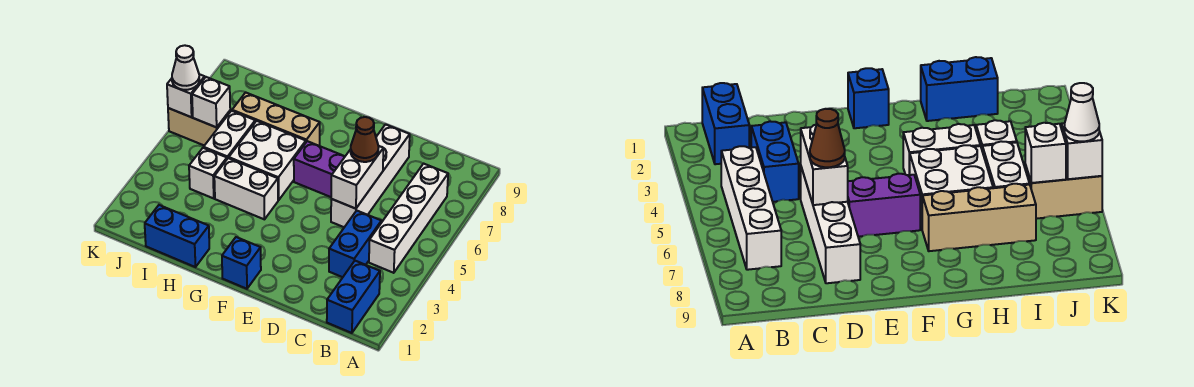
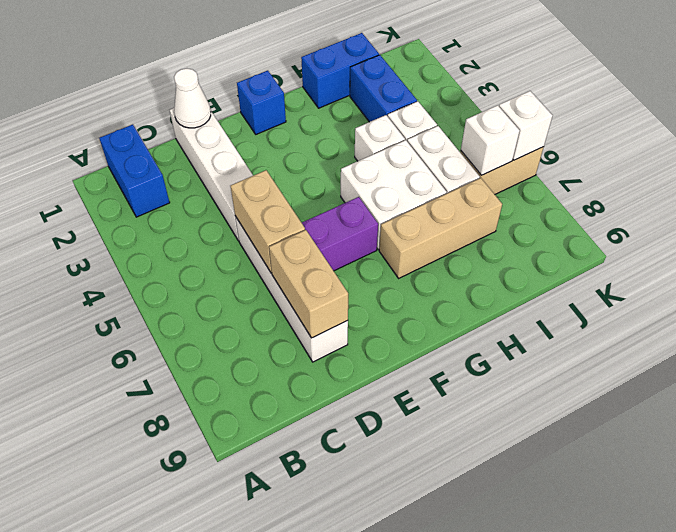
white 1x4 brick [369,164,448,273] -> white 1x4 brick moved to [170,108,253,241]
blue 1x2 brick [329,211,381,277] -> blue 1x2 brick moved to [350,55,417,122]
white 1x2 brick [331,146,383,209] -> tan 1x2 brick [231,170,305,273]
brown 1x1 cone [351,117,379,162] -> none
none -> tan 1x2 brick [269,230,348,338]
white 1x2 brick [214,158,278,219] -> white 1x1 brick [355,115,405,161]
white 1x1 cone [172,45,199,90] -> white 1x1 cone moved to [174,69,211,128]

